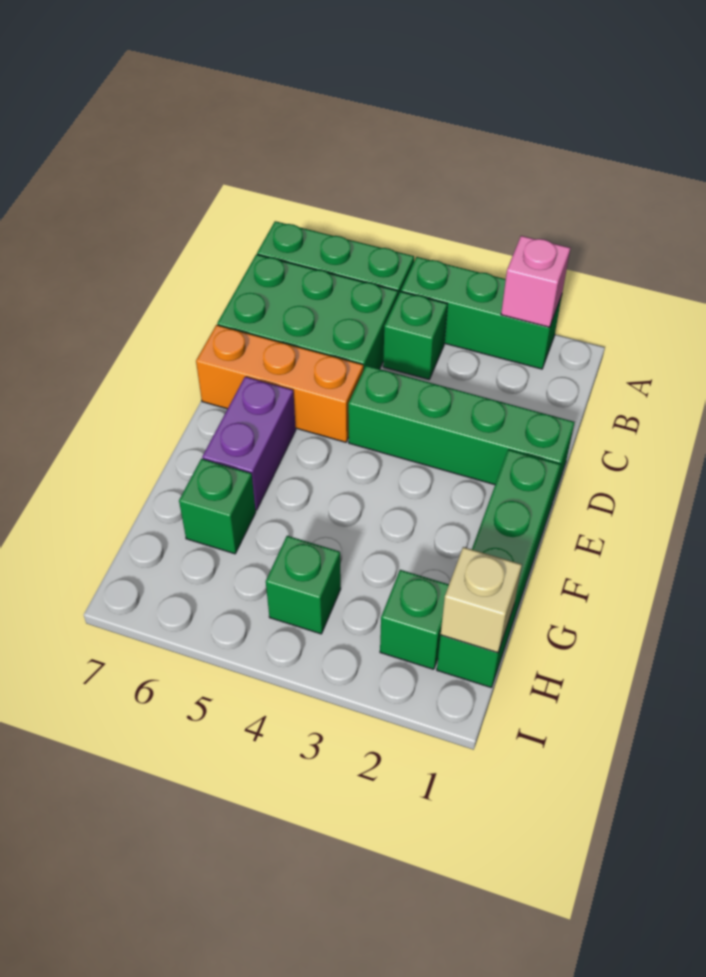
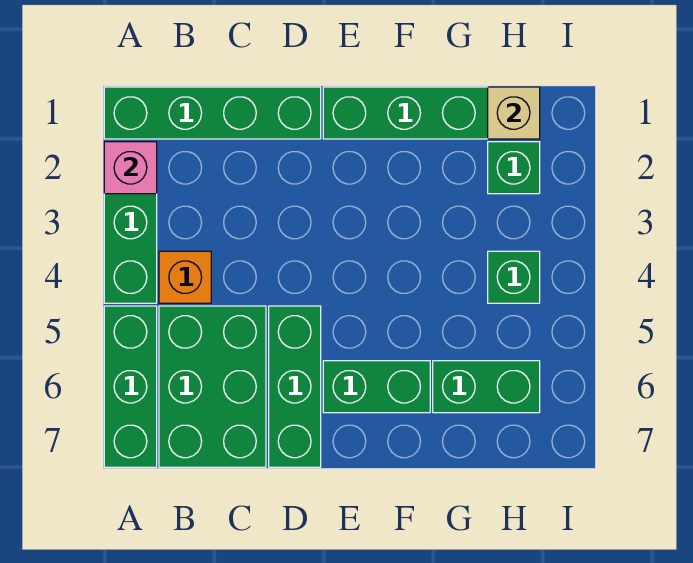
green 1x1 brick [383,291,447,379] -> orange 1x1 brick [159,251,211,303]
green 1x4 brick [348,366,575,499] -> green 1x4 brick turned to [104,87,321,139]
orange 1x3 brick [196,325,363,442] -> green 1x3 brick [269,306,321,467]
purple 1x2 brick [202,377,296,510] -> green 1x2 brick [323,361,430,413]
green 1x1 brick [179,459,256,554] -> green 1x2 brick [433,361,540,413]

